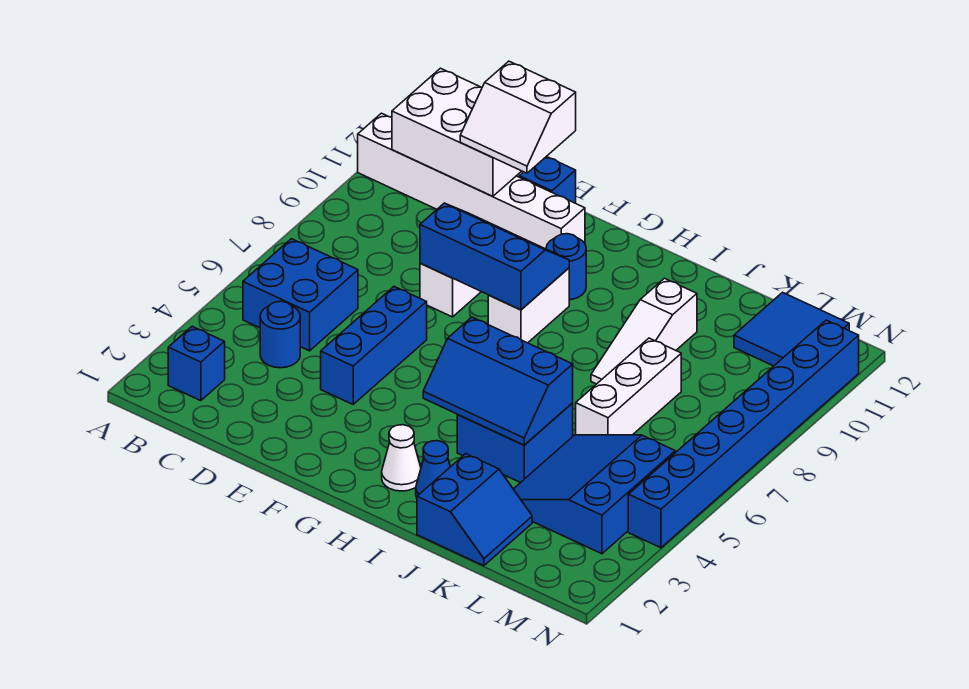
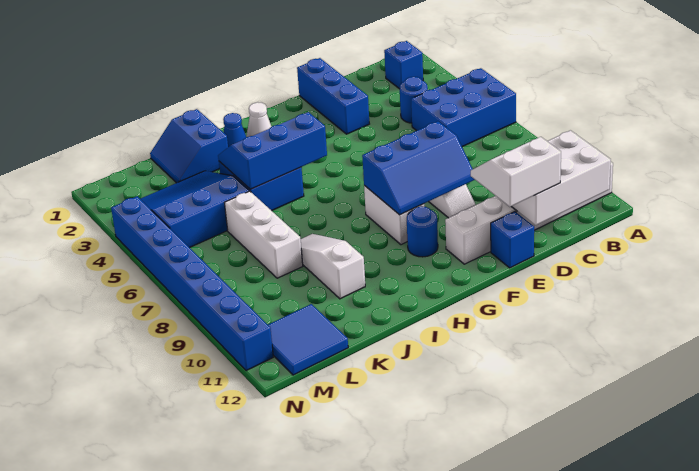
blue 2x2 brick [243,239,358,351] -> blue 2x3 brick [411,68,516,147]
blue 1x3 brick [321,287,427,404] -> blue 1x3 brick moved to [297,58,369,134]
blue 3x3 slope [514,435,675,554] -> blue 3x3 slope turned to [141,171,249,248]

